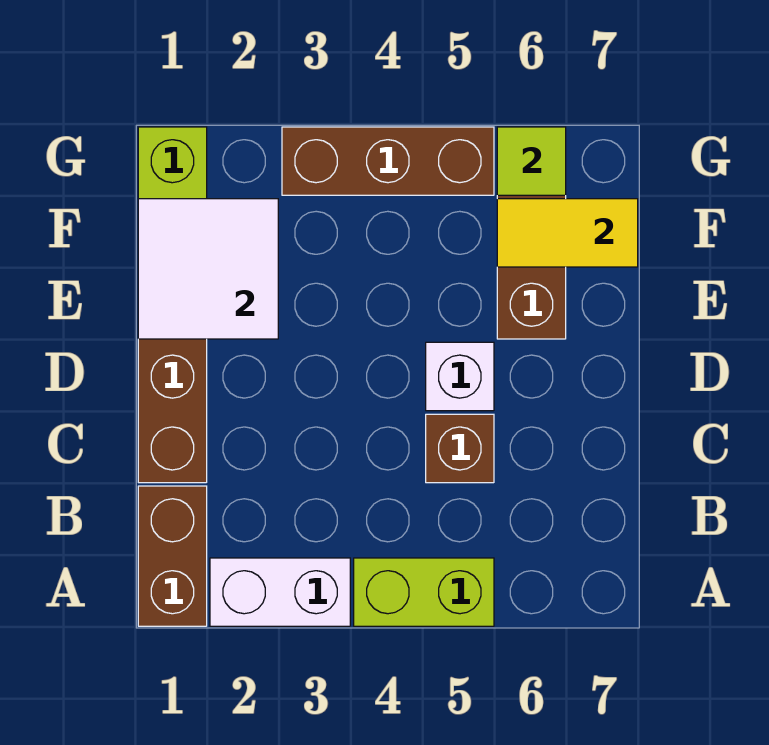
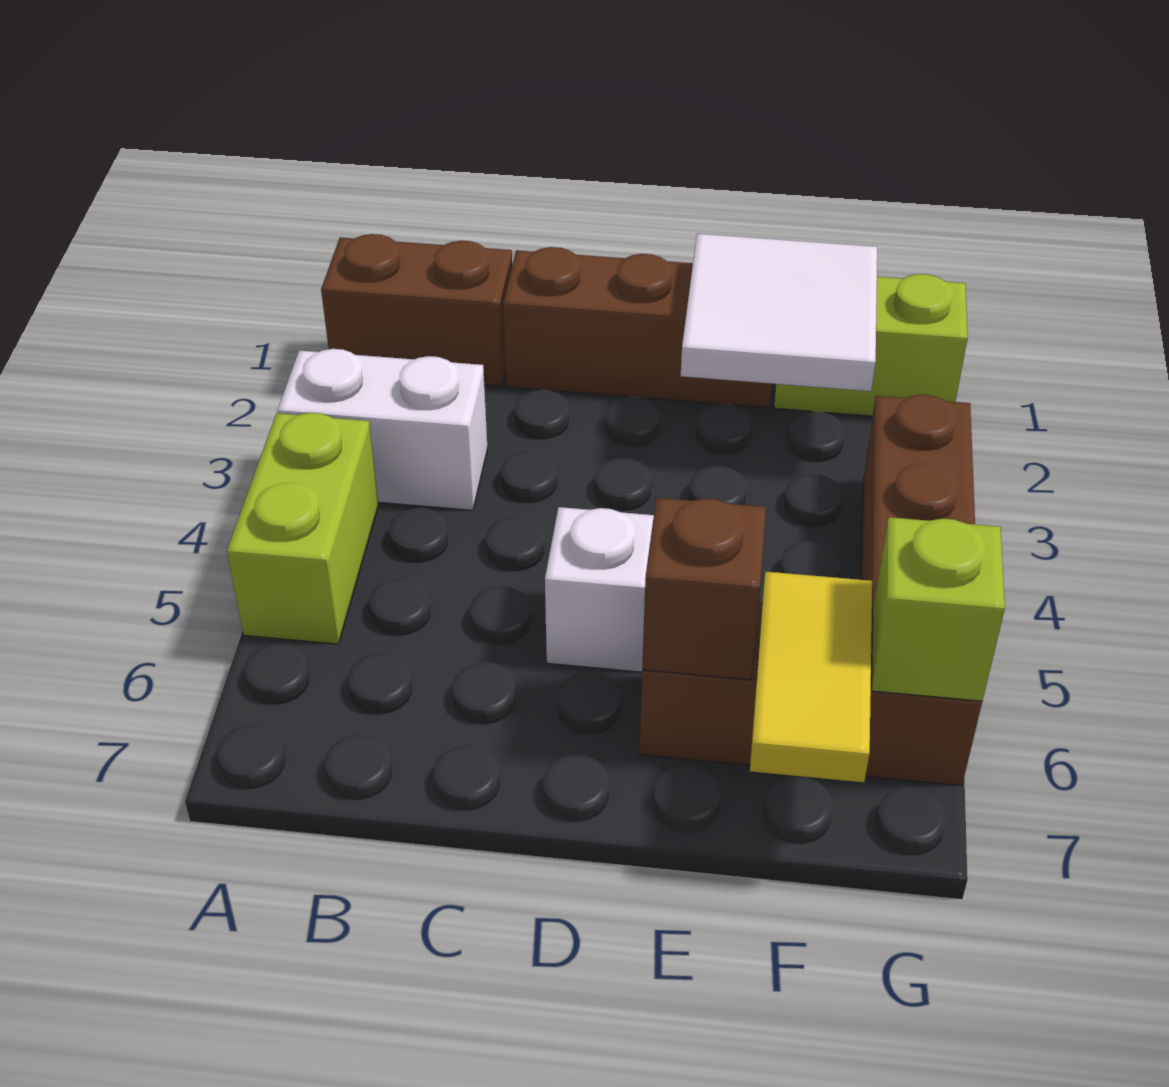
white 1x2 brick [210,558,350,626] -> white 1x2 brick turned to [277,349,488,510]
brown 1x1 brick [426,414,494,483] -> brown 1x1 brick moved to [642,498,766,680]
lime 1x1 tile [497,127,566,195] -> lime 1x1 brick [872,517,1005,701]

